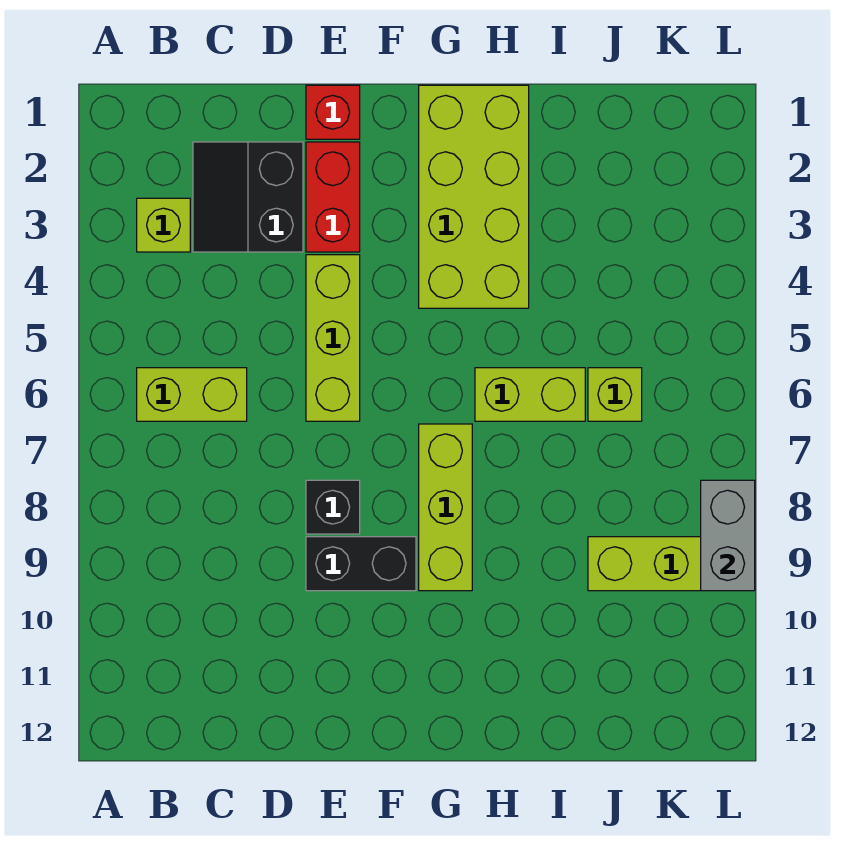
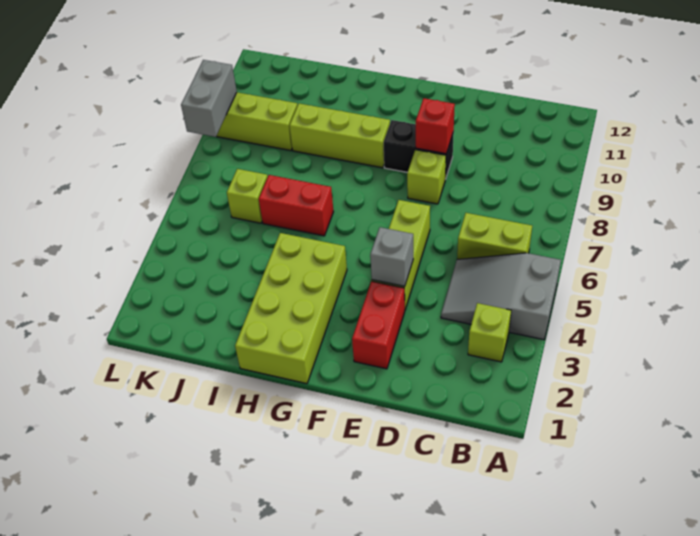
none -> grey 2x3 slope [441,253,561,340]
black 2x2 slope [193,142,303,252] -> none
red 1x1 brick [306,85,360,139] -> red 1x1 brick moved to [416,98,455,154]
none -> grey 1x1 brick [370,227,413,286]
black 1x1 brick [306,480,360,534] -> lime 1x1 brick [407,150,446,204]
lime 1x3 brick [419,424,472,591] -> lime 1x3 brick turned to [289,103,390,168]
lime 1x2 brick [475,368,585,421] -> red 1x2 brick [259,175,334,236]

